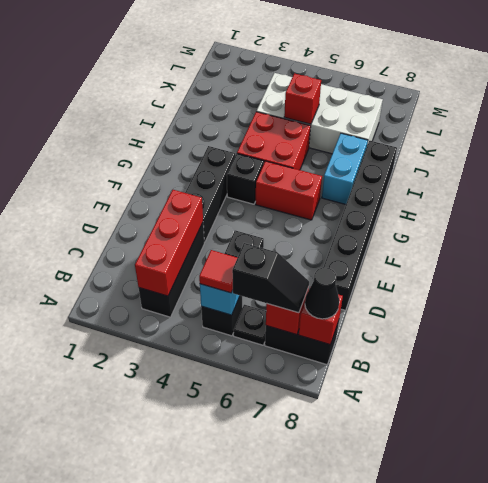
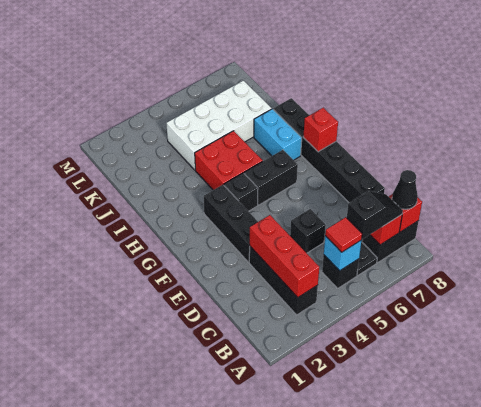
red 1x2 brick [256,161,322,220] -> black 1x2 brick [244,150,298,205]
red 1x1 brick [284,73,321,124] -> red 1x1 brick moved to [303,108,338,152]

